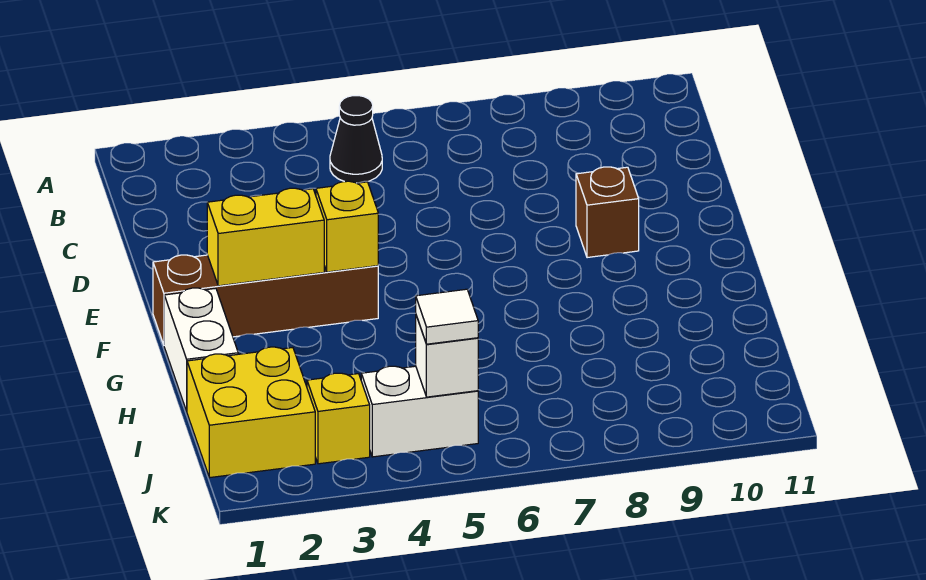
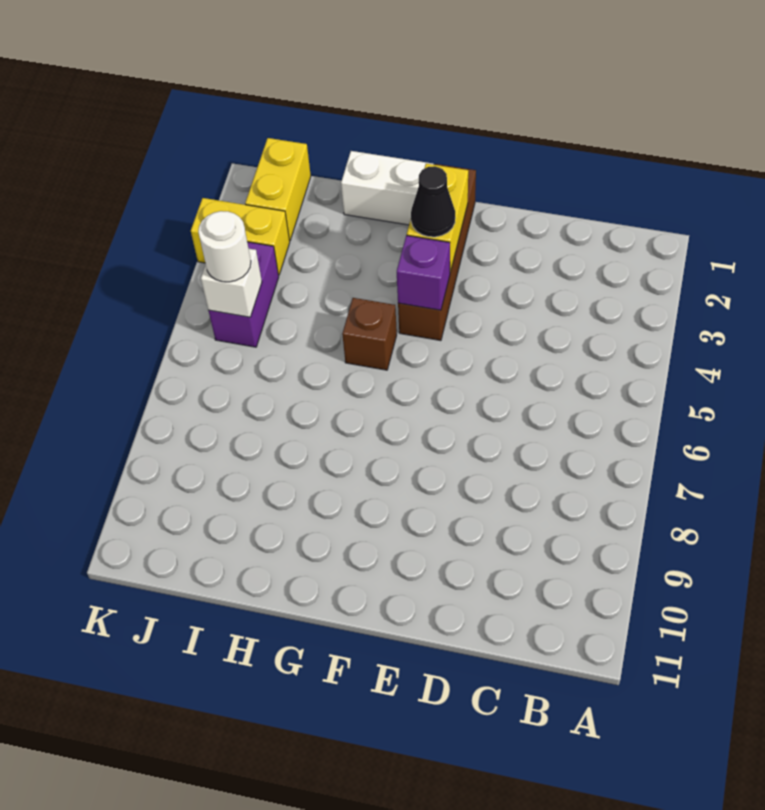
black 1x1 cone [330,96,382,183] -> black 1x1 cone moved to [411,166,455,237]
brown 1x1 brick [576,167,639,258] -> brown 1x1 brick moved to [342,298,397,370]
yellow 1x1 brick [316,181,378,272] -> purple 1x1 brick [397,235,450,310]
yellow 2x2 brick [187,347,315,478] -> yellow 1x2 brick [245,138,311,241]
yellow 1x1 brick [307,373,370,464] -> yellow 1x2 brick [191,198,290,275]
white 1x2 brick [361,366,478,457] -> purple 1x2 brick [208,242,279,347]
white 1x1 tile [416,289,478,344] -> white 1x1 round brick [198,211,251,282]

